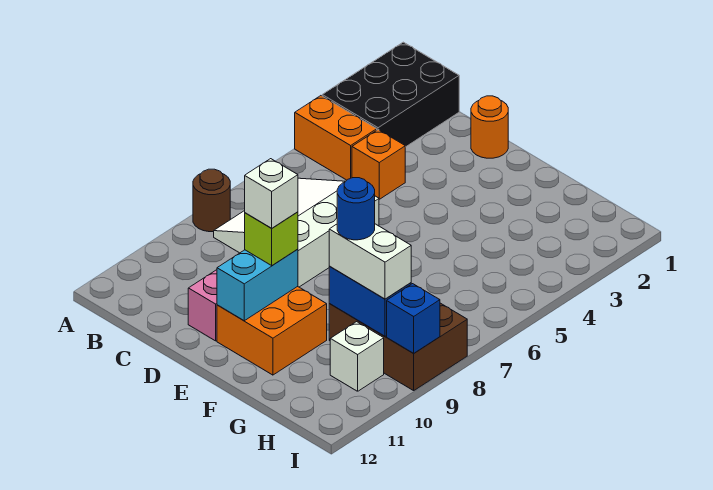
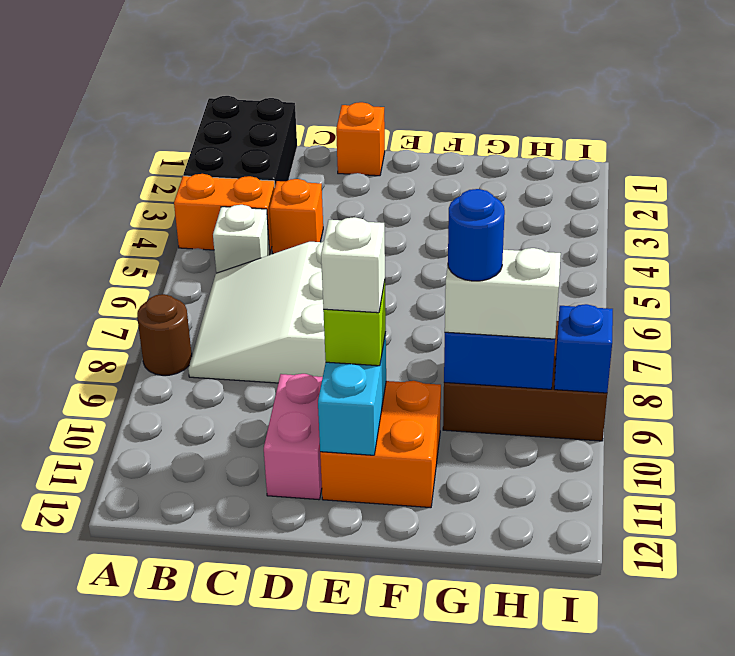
orange 1x1 round brick [471,96,508,158] -> orange 1x1 brick [336,102,385,176]
white 1x1 brick [330,322,384,391] -> white 1x1 brick moved to [213,205,270,273]

